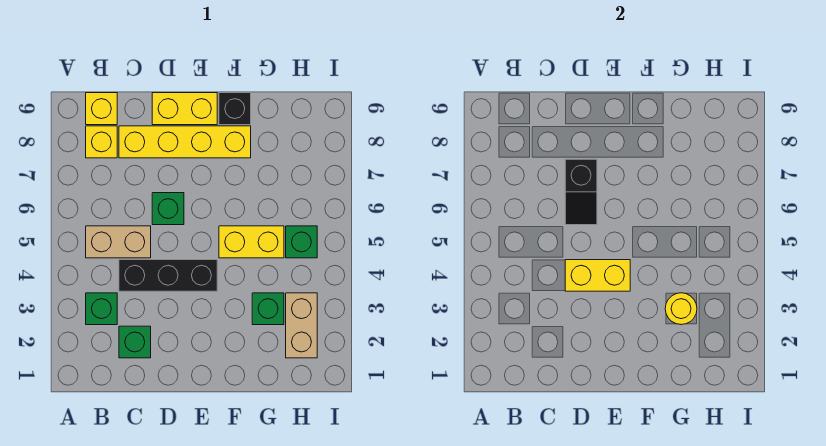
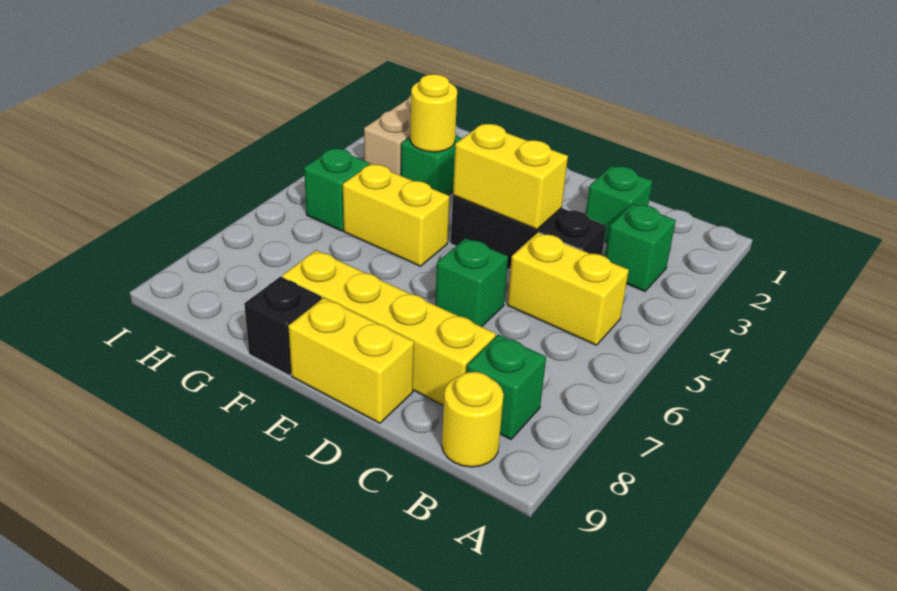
tan 1x2 brick [86,226,151,258] -> yellow 1x2 brick [507,232,629,345]
yellow 1x1 brick [86,126,117,158] -> green 1x1 brick [467,335,546,439]
yellow 1x1 brick [86,93,117,125] -> yellow 1x1 round brick [442,372,504,467]
black 1x2 slope [565,159,597,225] -> none

